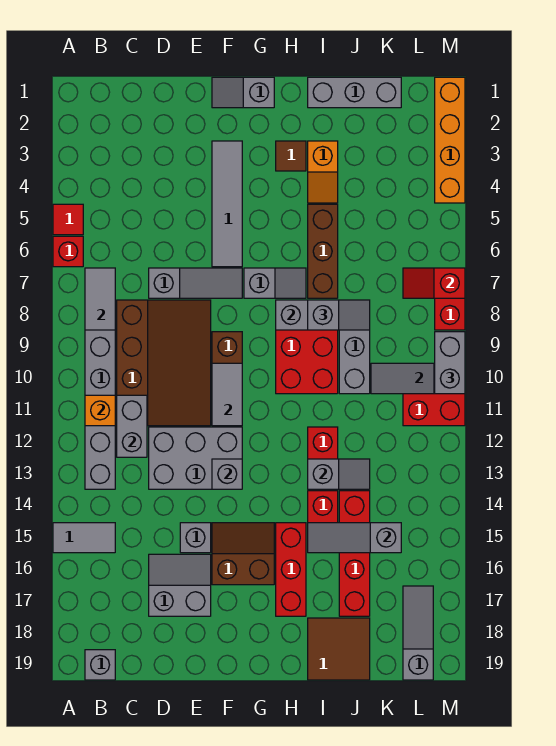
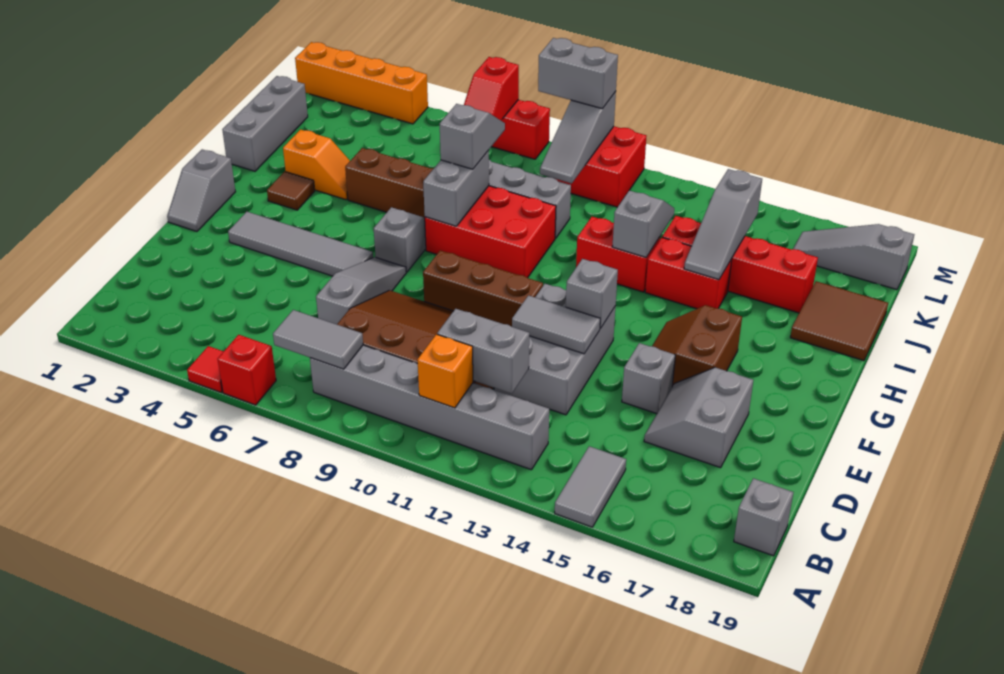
grey 1x2 tile [212,363,242,426] -> grey 1x2 tile moved to [512,295,600,354]
red 1x3 brick [276,523,306,616] -> none

